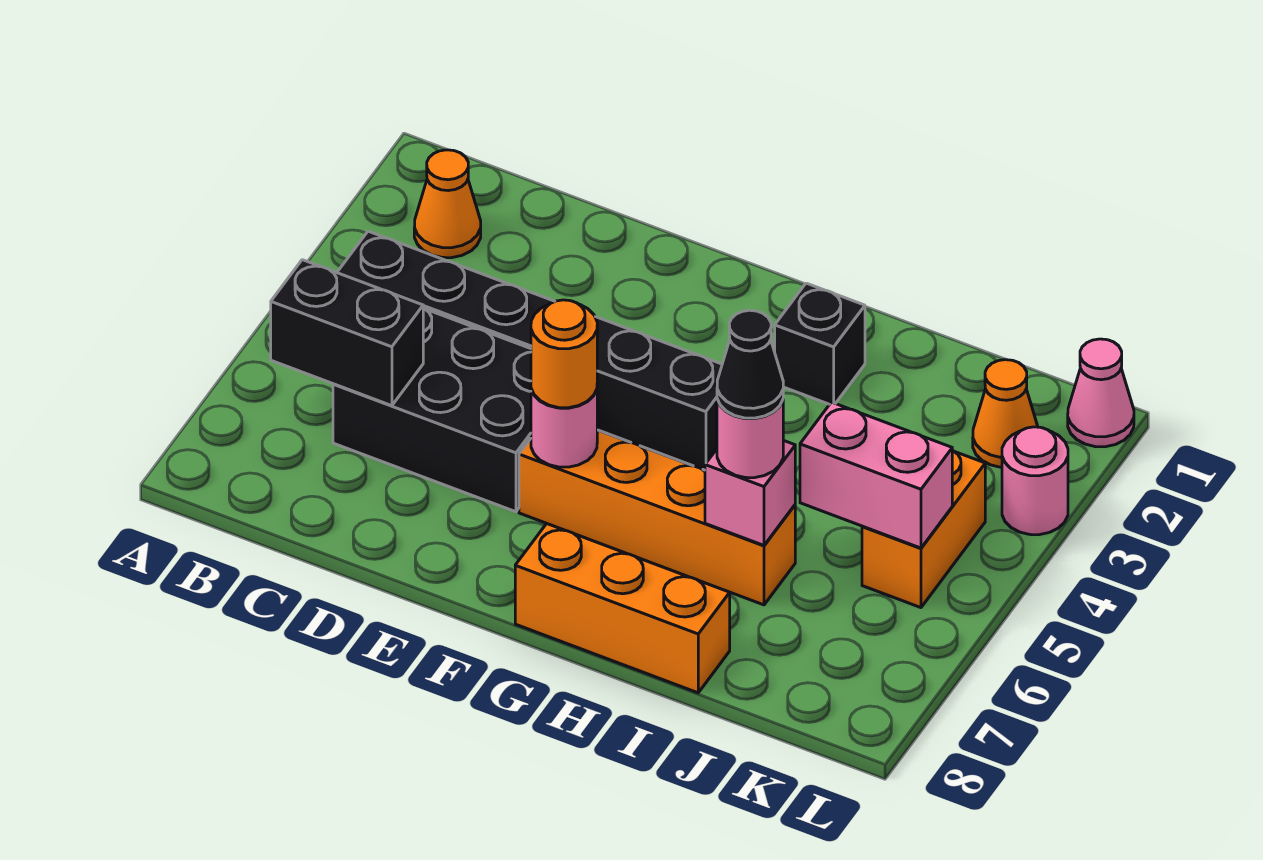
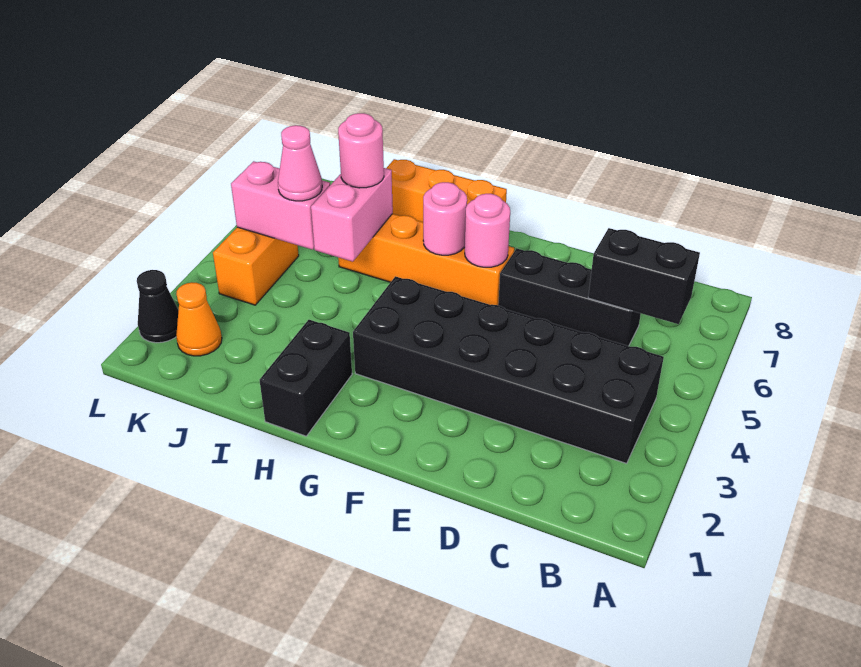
orange 1x1 cone [414,150,481,258] -> none
black 1x6 brick [337,231,722,470] -> black 2x6 brick [353,276,664,463]
black 2x3 brick [333,308,531,512] -> black 1x3 brick [498,249,641,346]
orange 1x1 round brick [531,300,597,408] -> none
black 1x1 brick [775,283,865,404] -> black 1x2 brick [260,320,352,436]
pink 1x1 brick [705,440,795,545] -> pink 1x2 brick [311,168,393,262]
black 1x1 cone [717,310,783,418] -> black 1x1 cone moved to [137,270,178,343]
pink 1x1 cone [1068,339,1134,447] -> pink 1x1 cone moved to [278,125,322,201]
pink 1x1 round brick [1002,427,1068,535] -> pink 1x1 round brick moved to [423,182,467,255]

